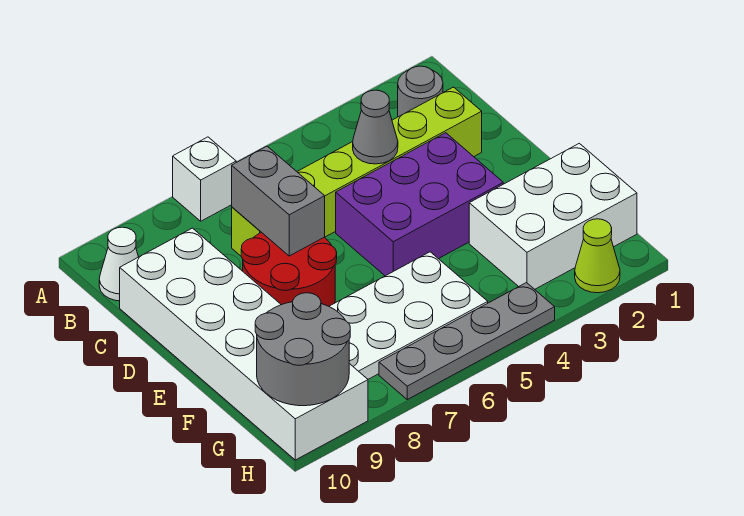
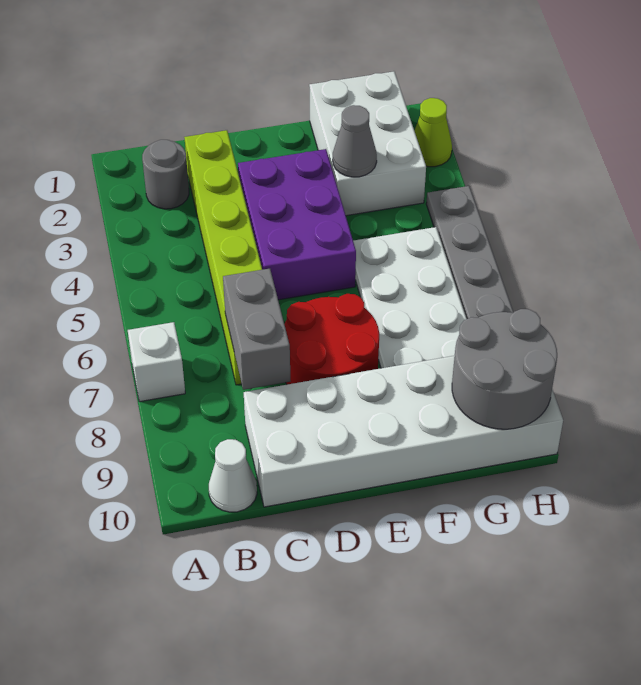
grey 1x1 cone [353,90,398,164] -> grey 1x1 cone moved to [333,105,377,177]
grey 1x2 brick [232,146,325,256] -> grey 1x2 brick turned to [223,269,290,390]

